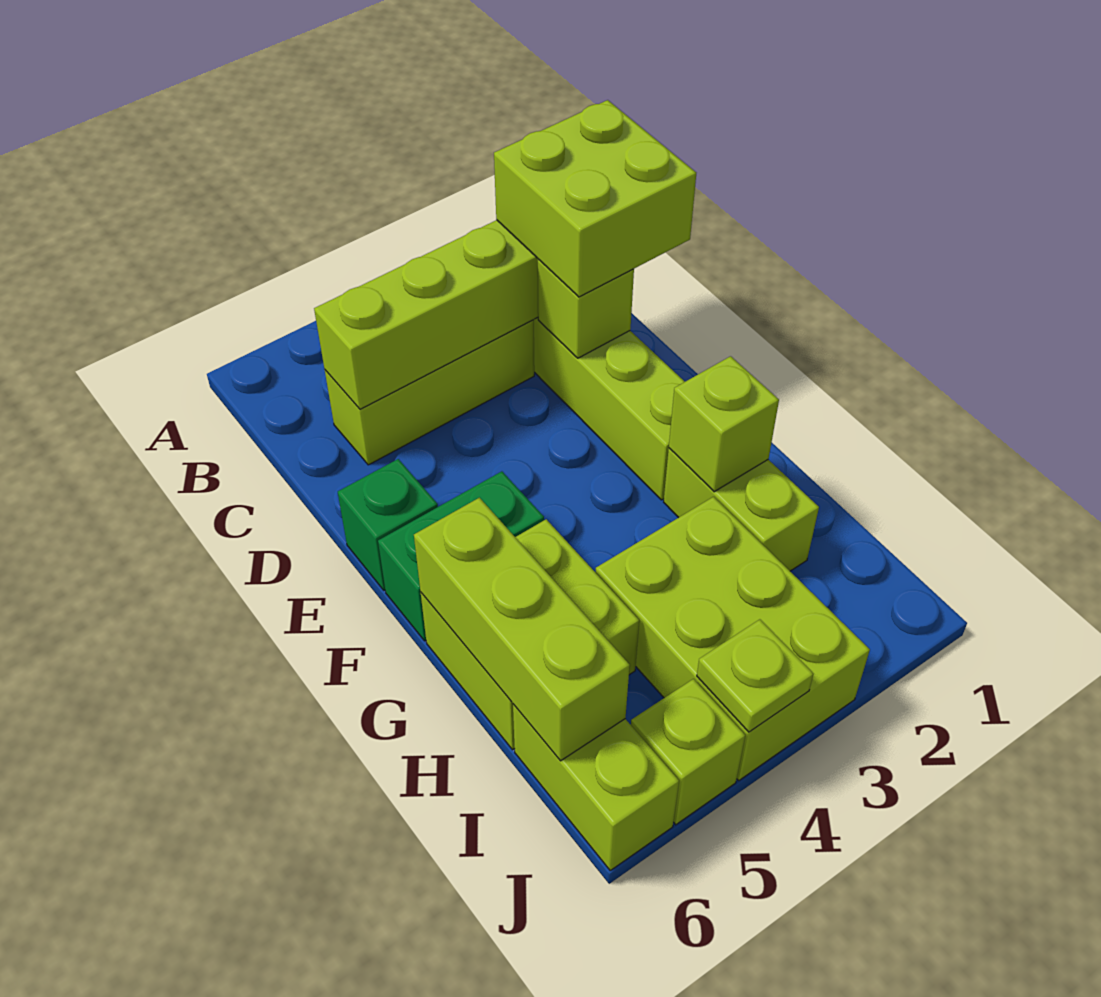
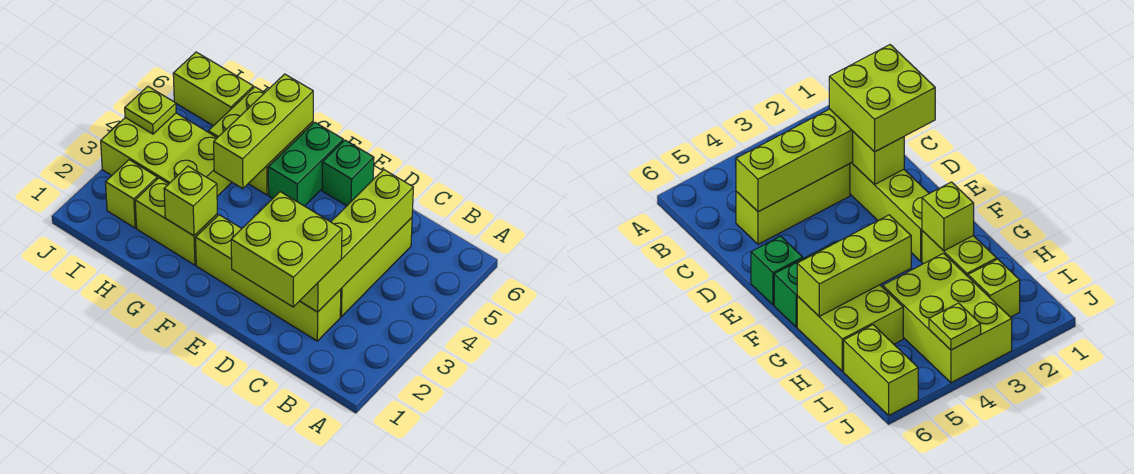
lime 1x3 brick [414,498,630,761] -> lime 1x3 brick turned to [214,74,313,189]
lime 1x1 brick [631,679,745,825] -> lime 1x1 brick moved to [105,160,157,228]

